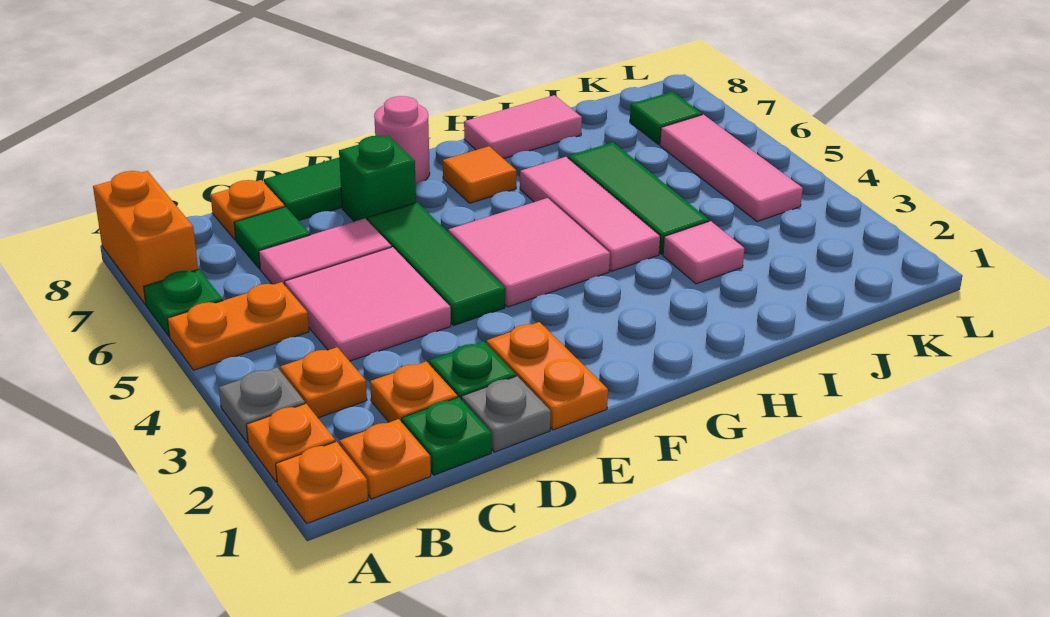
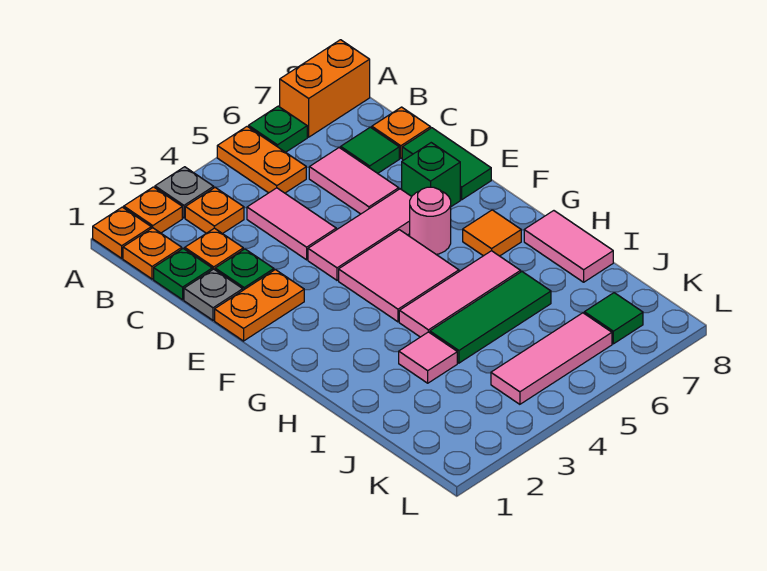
pink 2x2 tile [285,247,451,361] -> pink 1x2 tile [247,188,336,260]
green 1x3 tile [368,202,505,326] -> pink 1x3 tile [308,189,412,280]
pink 1x1 round brick [374,96,430,184] -> pink 1x1 round brick moved to [410,187,451,254]

